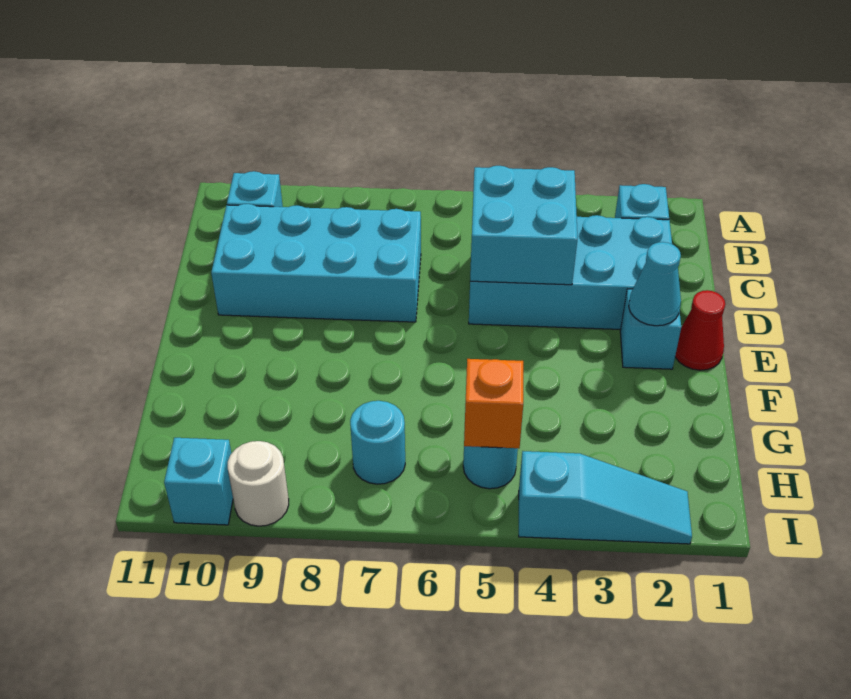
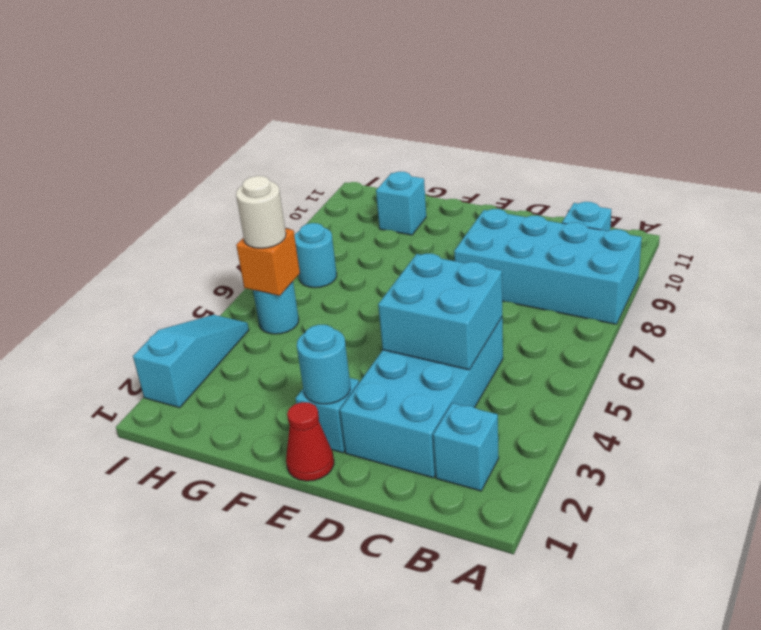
cyan 2x4 brick [211,204,421,322] -> cyan 2x4 brick turned to [454,209,642,324]
cyan 1x1 cone [629,242,681,326] -> cyan 1x1 round brick [297,325,350,404]
cyan 1x3 slope [519,451,692,544] -> cyan 1x3 slope turned to [133,315,249,408]
white 1x1 round brick [228,441,289,526] -> white 1x1 round brick moved to [236,176,286,248]
cyan 1x1 brick [164,438,233,525] -> cyan 1x1 brick moved to [376,172,426,235]

